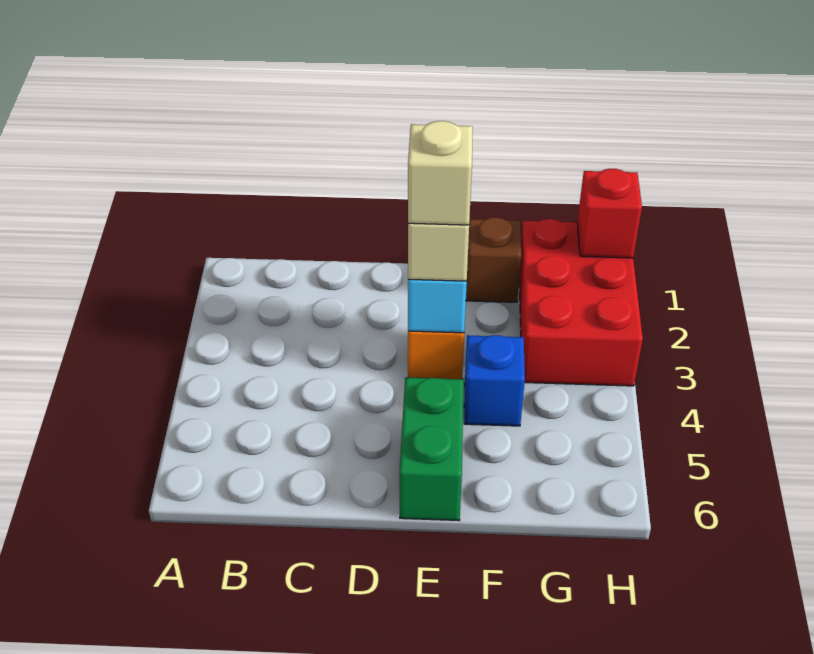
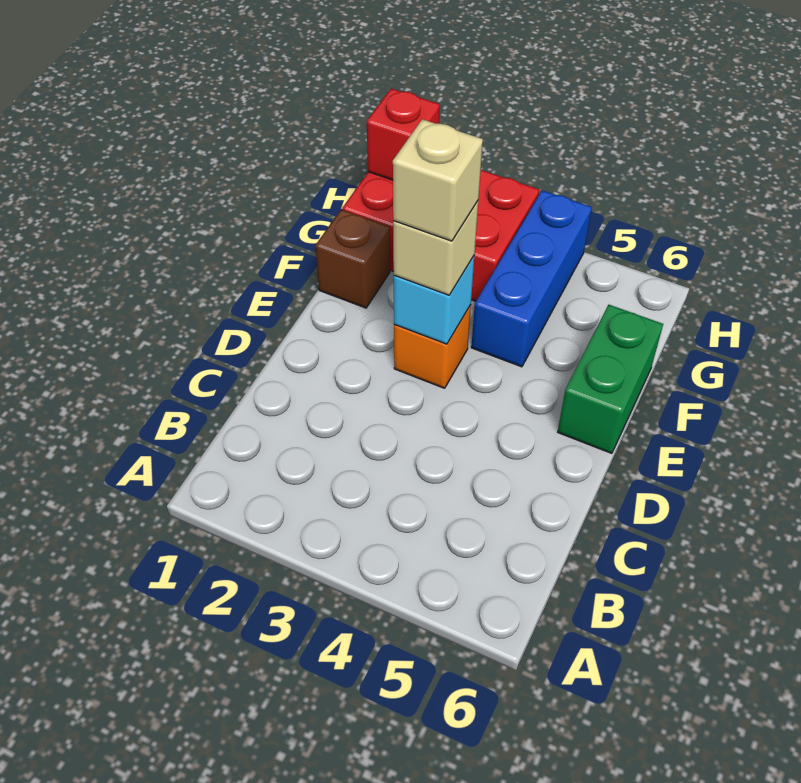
green 1x2 brick [400,378,463,520] -> green 1x2 brick turned to [558,305,663,453]
blue 1x1 brick [464,335,525,426] -> blue 1x3 brick [471,190,592,367]

